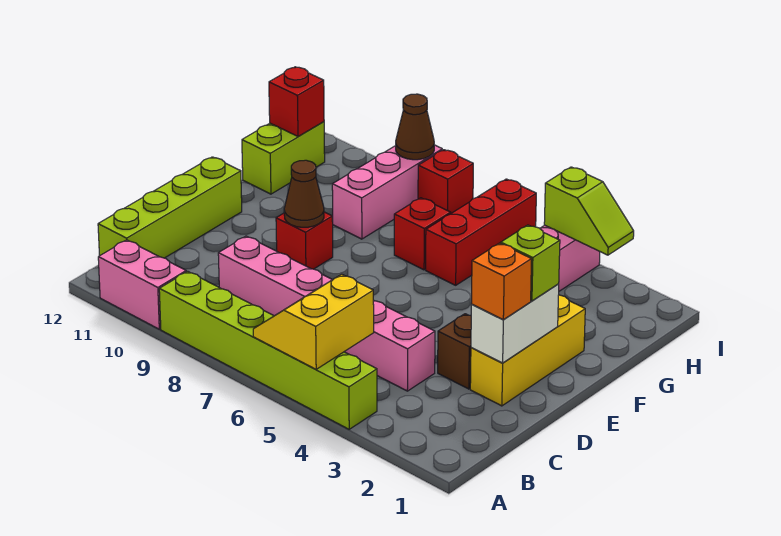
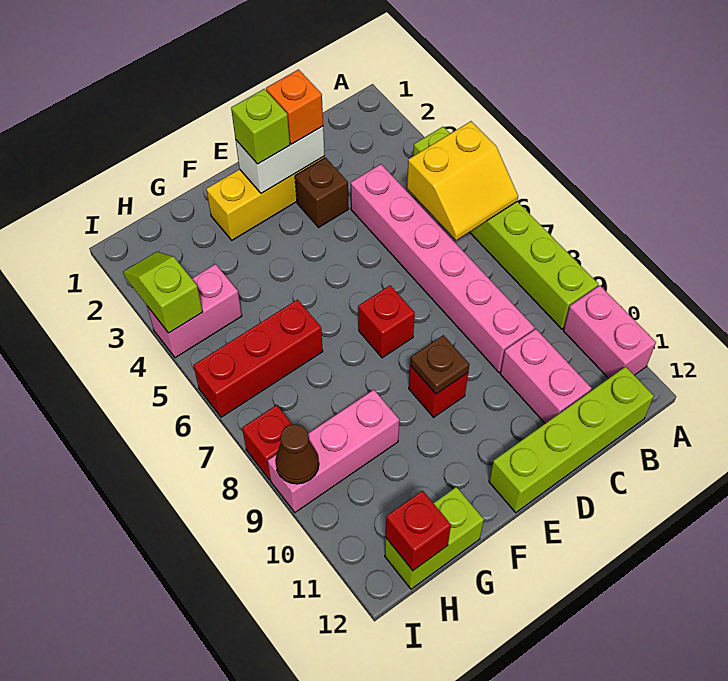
none -> pink 1x2 brick [500,329,592,423]
brown 1x1 cone [284,160,324,227] -> brown 1x1 plate [410,335,469,394]
red 1x1 brick [394,198,451,270] -> red 1x1 brick moved to [358,285,415,358]

